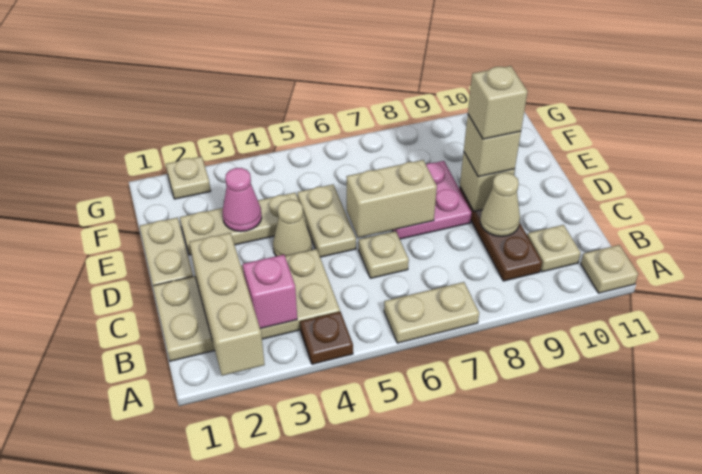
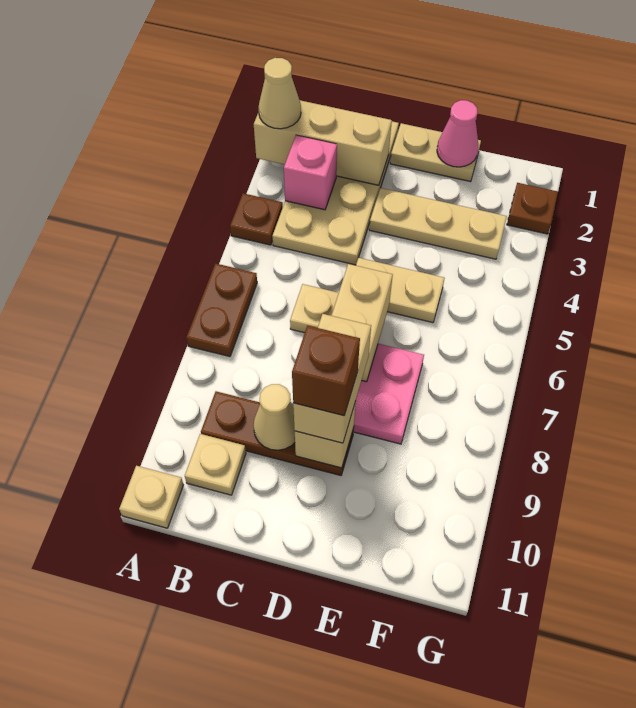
tan 1x2 plate [384,282,479,343] -> brown 1x2 plate [186,263,257,357]
tan 1x1 cone [273,200,312,256] -> tan 1x1 cone moved to [258,58,301,129]
tan 1x1 brick [464,115,521,177] -> tan 1x2 brick [293,314,371,443]
tan 1x1 brick [468,66,528,139] -> brown 1x1 brick [292,326,360,416]
tan 1x3 plate [180,193,306,255] -> tan 1x3 plate turned to [369,188,507,259]
pink 1x1 cone [222,168,262,232] -> pink 1x1 cone moved to [437,100,478,167]
tan 1x1 plate [166,157,211,199] -> brown 1x1 plate [507,183,558,234]

